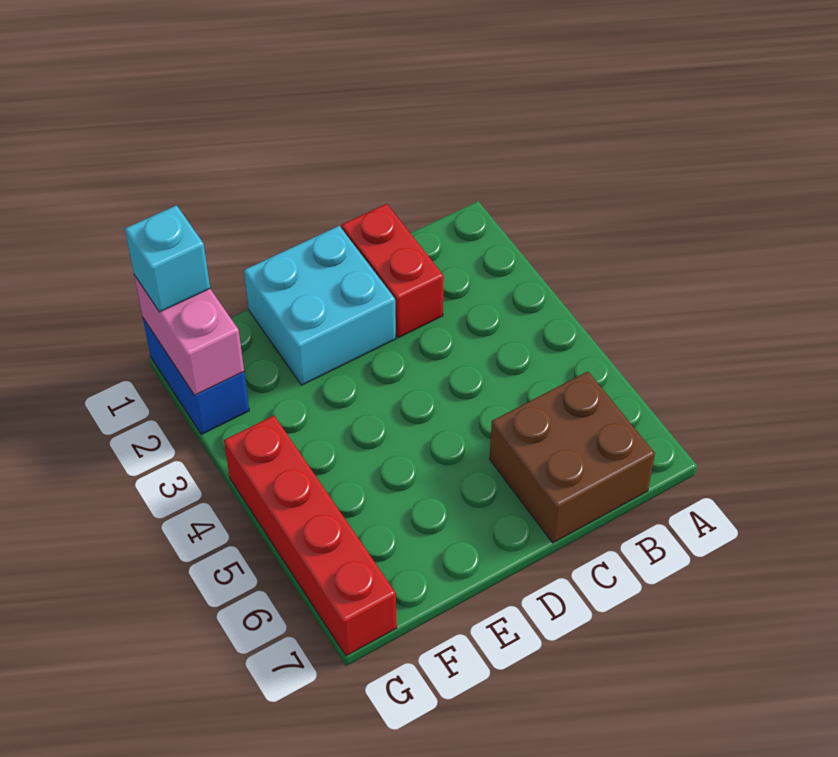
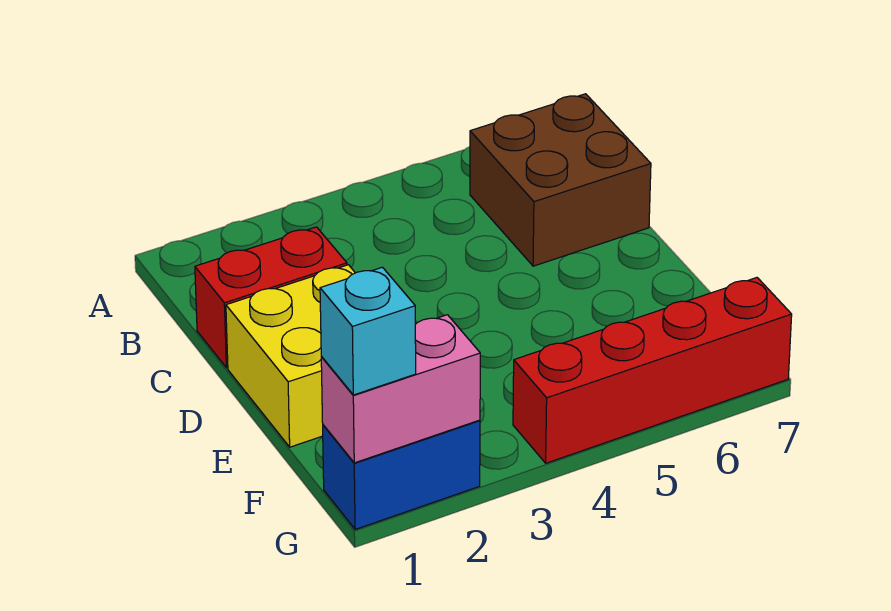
cyan 2x2 brick [244,226,396,385] -> yellow 2x2 brick [226,265,355,447]

